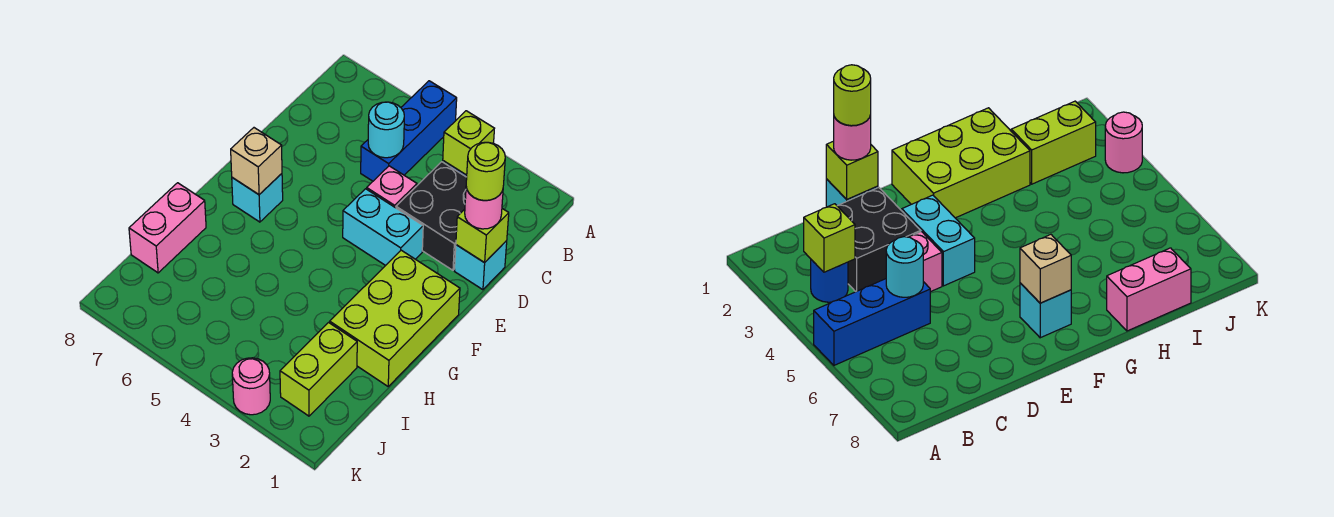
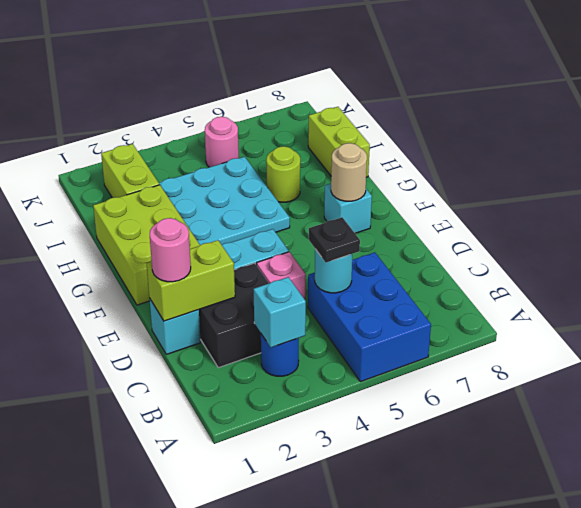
blue 1x3 brick [361,81,457,181] -> blue 2x3 brick [308,252,431,382]
lime 1x1 brick [443,111,494,175] -> cyan 1x1 brick [253,277,306,347]
none -> black 1x1 plate [309,217,360,262]
lime 1x1 brick [456,209,509,263] -> lime 1x2 brick [147,240,235,321]
lime 1x1 round brick [466,142,505,200] -> lime 1x1 round brick moved to [266,146,300,202]
tan 1x1 brick [231,128,282,195] -> tan 1x1 round brick [331,143,367,201]
none -> cyan 3x3 plate [159,157,290,245]
pink 1x2 brick [129,183,206,273] -> lime 1x2 brick [308,107,370,177]
pink 1x1 round brick [232,358,270,415] -> pink 1x1 round brick moved to [205,117,239,167]

